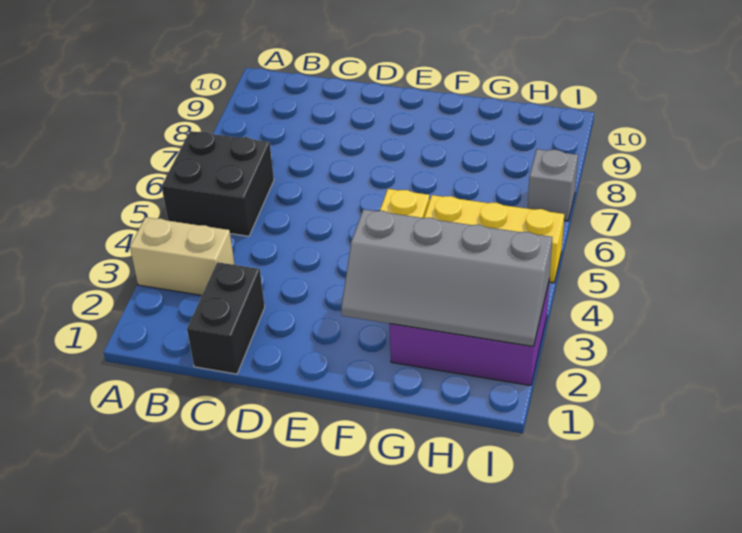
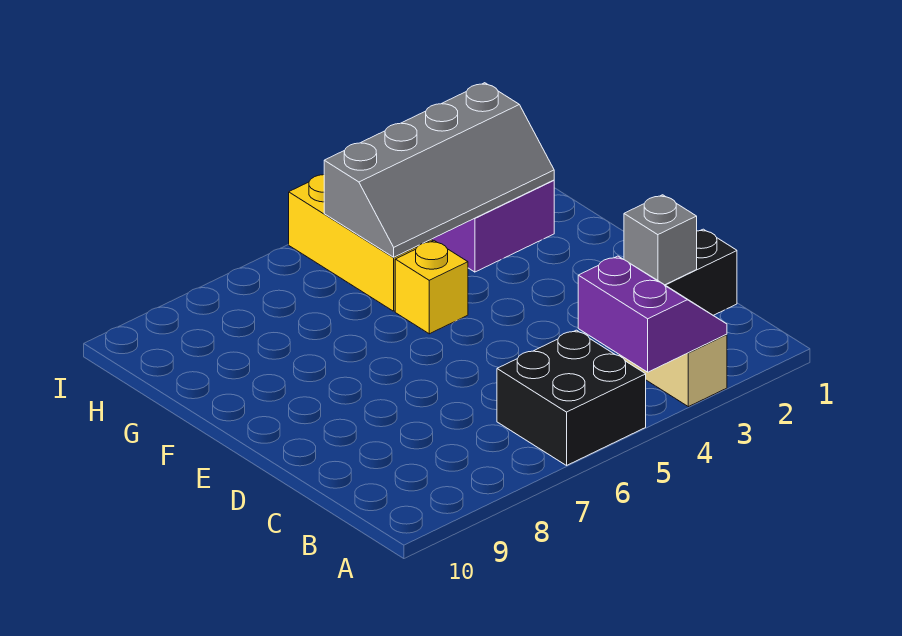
none -> purple 2x2 slope [578,256,727,372]
grey 2x4 slope [341,209,552,347] -> grey 2x4 slope turned to [324,83,554,257]
grey 1x1 brick [528,149,578,221] -> grey 1x1 brick moved to [624,195,697,285]

